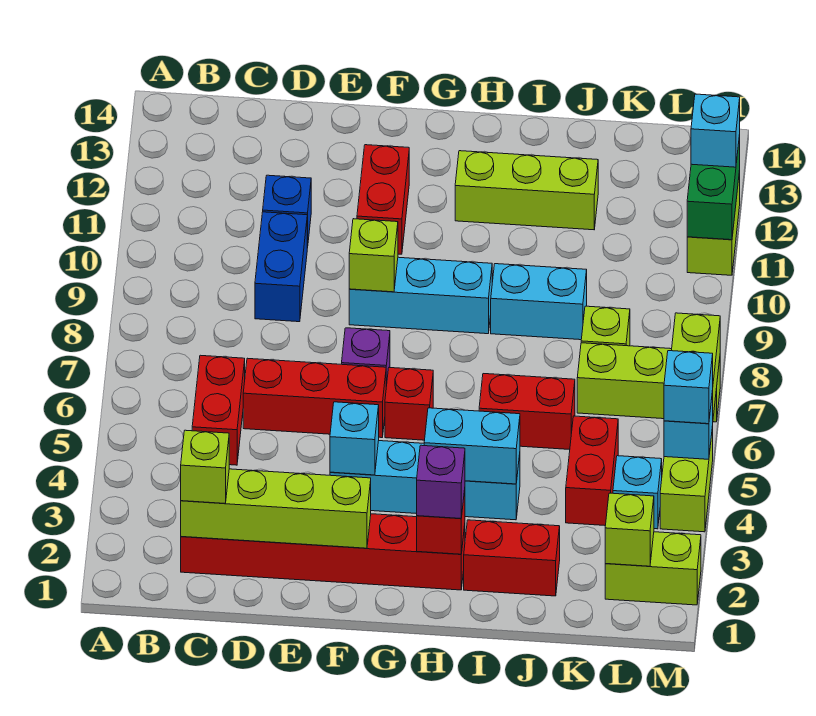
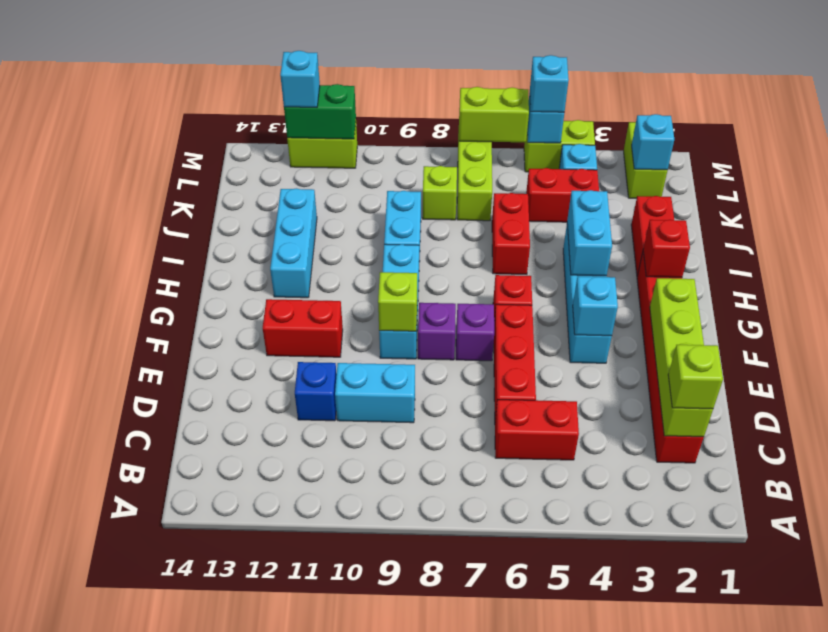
blue 1x2 brick [255,212,307,322] -> cyan 1x2 brick [335,363,415,423]
purple 1x1 brick [417,445,465,518] -> purple 1x1 brick moved to [418,303,456,360]
lime 1x3 brick [455,151,598,230] -> cyan 1x3 brick [270,188,317,298]
lime 1x1 brick [605,493,654,566] -> cyan 1x1 brick [632,114,674,170]

